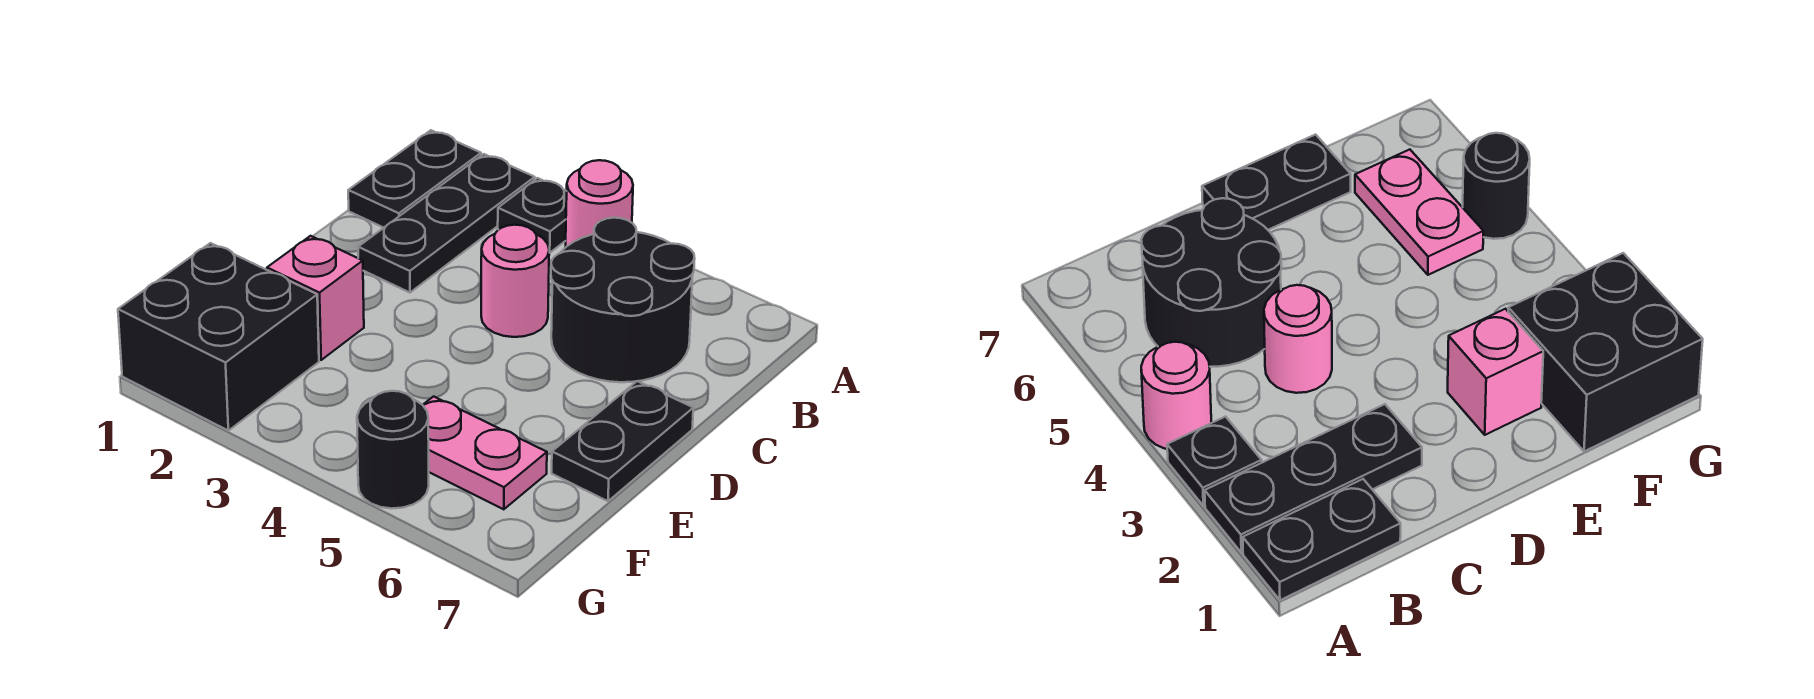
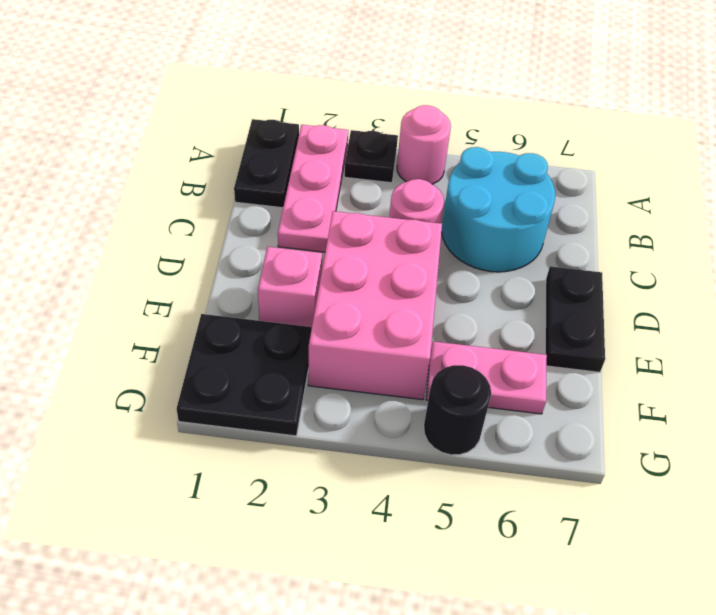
black 1x3 plate [358,154,535,293] -> pink 1x3 plate [278,125,348,252]
black 2x2 round brick [551,218,695,382] -> cyan 2x2 round brick [442,147,555,272]
none -> pink 2x3 brick [308,211,442,400]
black 2x2 brick [118,243,319,431] -> black 2x2 plate [177,314,312,436]

